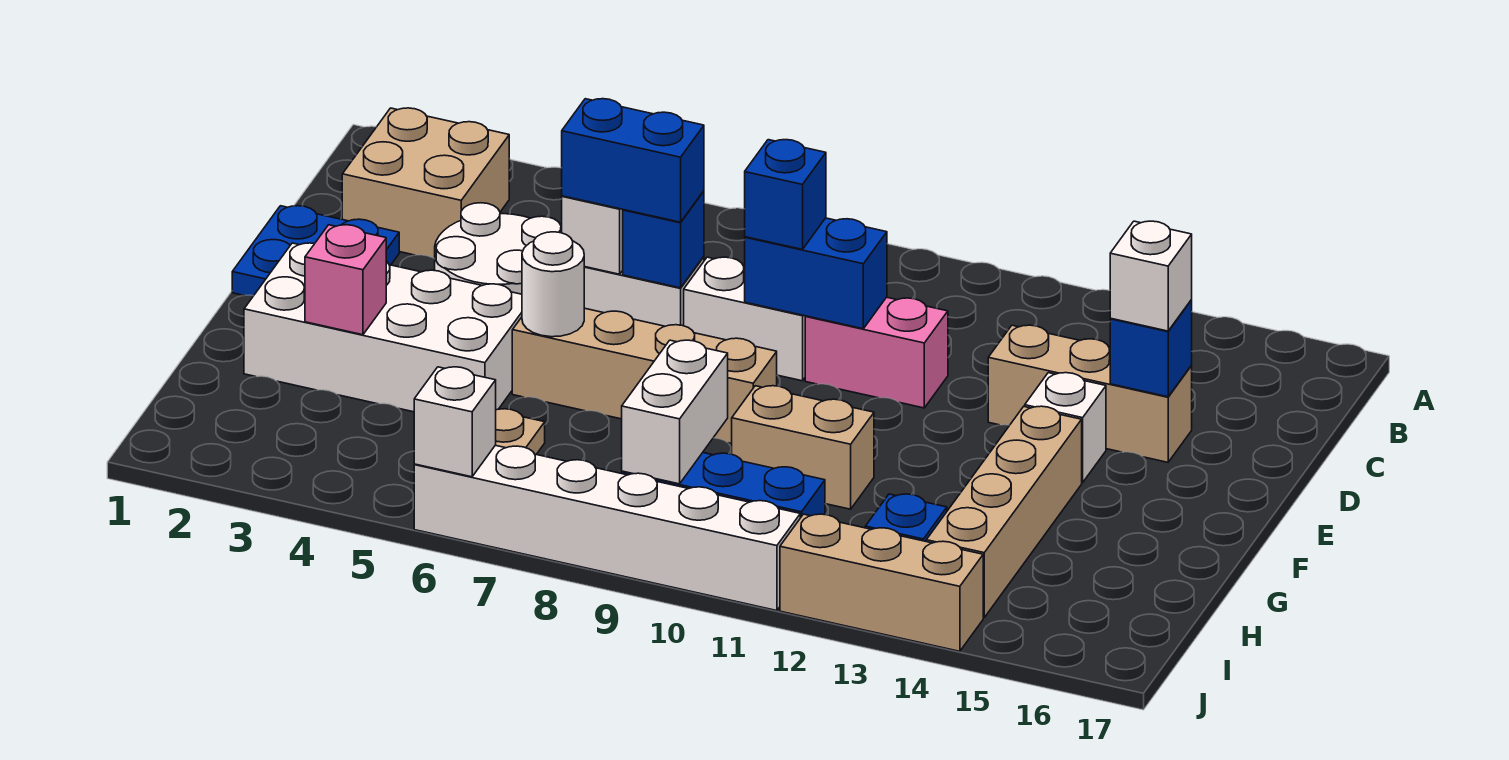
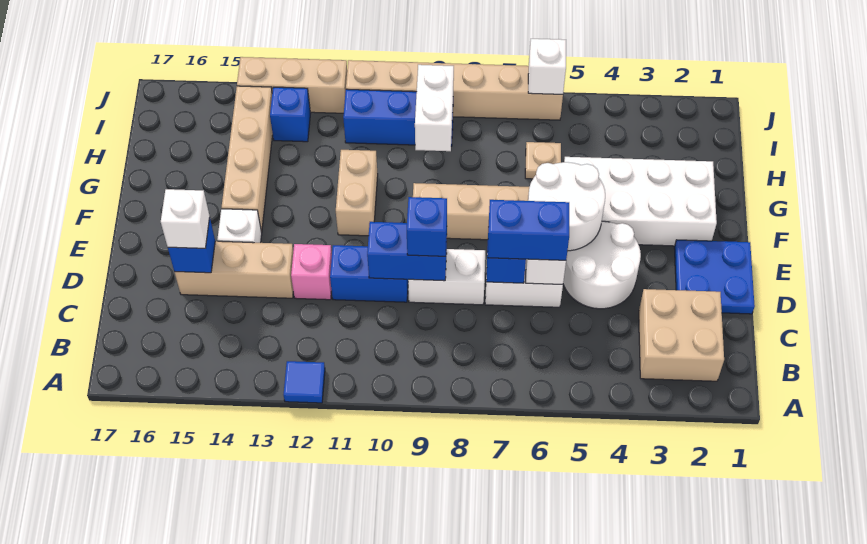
none -> blue 1x1 tile [283,361,325,403]
pink 1x2 brick [805,297,948,408] -> blue 1x2 brick [330,245,408,302]
white 1x1 round brick [522,232,584,337] -> white 2x2 round brick [528,162,605,251]
pink 1x1 brick [305,225,386,335] -> pink 1x1 brick moved to [291,244,332,300]
tan 1x2 brick [732,386,874,509] -> tan 1x2 brick turned to [336,150,378,236]
white 1x6 brick [414,445,800,611] -> tan 1x6 brick [346,60,563,120]

